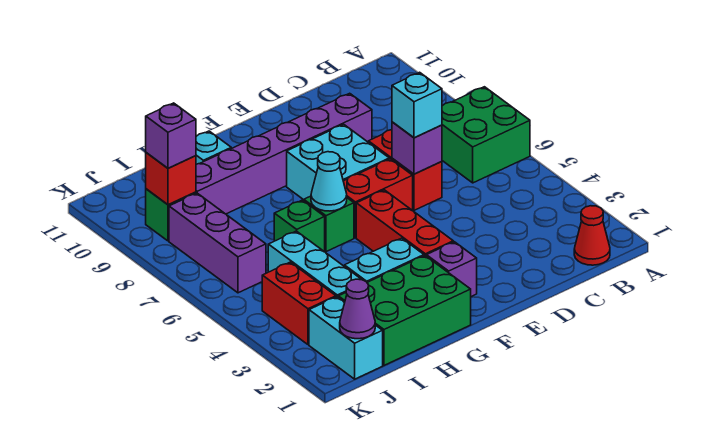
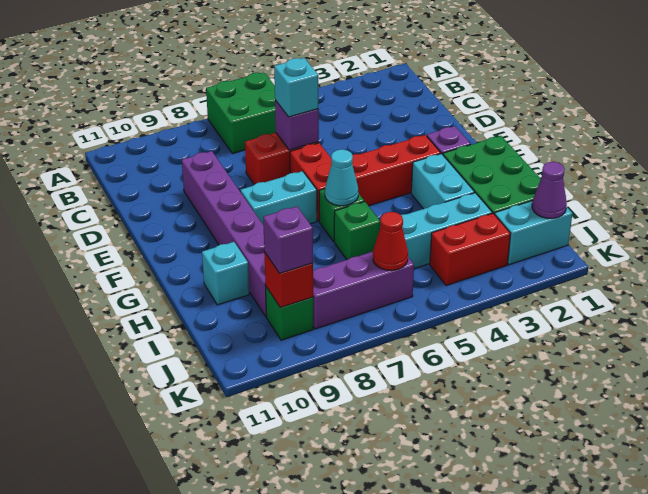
red 1x1 cone [574,206,610,265] -> red 1x1 cone moved to [373,212,408,270]
cyan 2x2 brick [287,124,389,200] -> cyan 1x2 brick [241,171,317,225]

